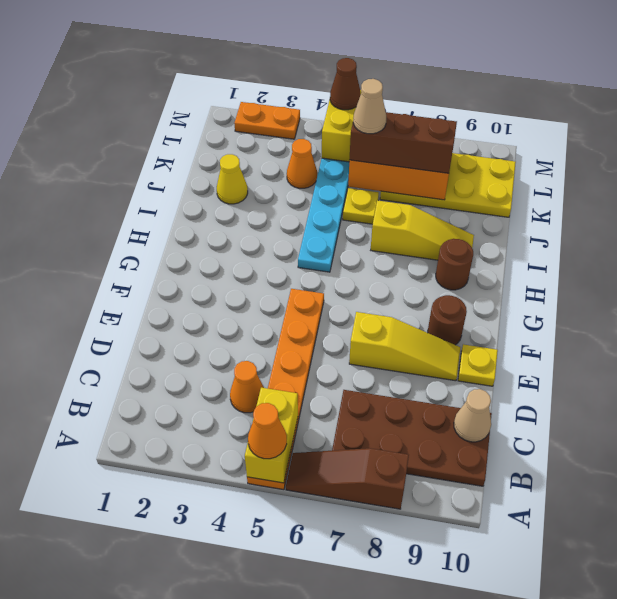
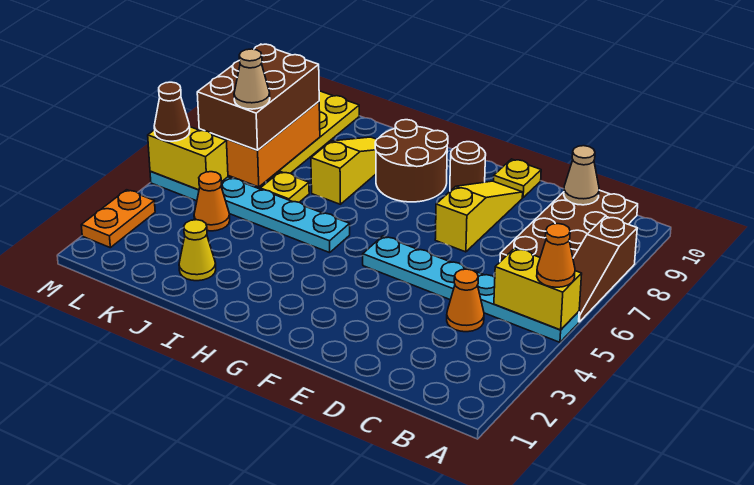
orange 1x6 plate [247,289,324,490] -> cyan 1x6 plate [363,236,579,342]
brown 1x1 round brick [436,239,473,290] -> brown 2x2 round brick [375,120,448,202]
brown 1x3 brick [350,112,457,173] -> brown 2x3 brick [197,44,319,150]

